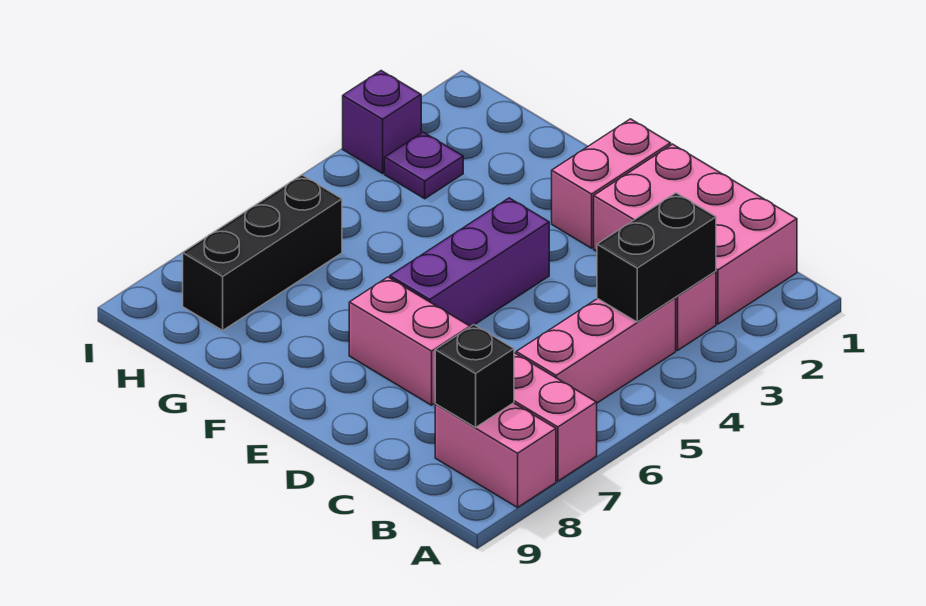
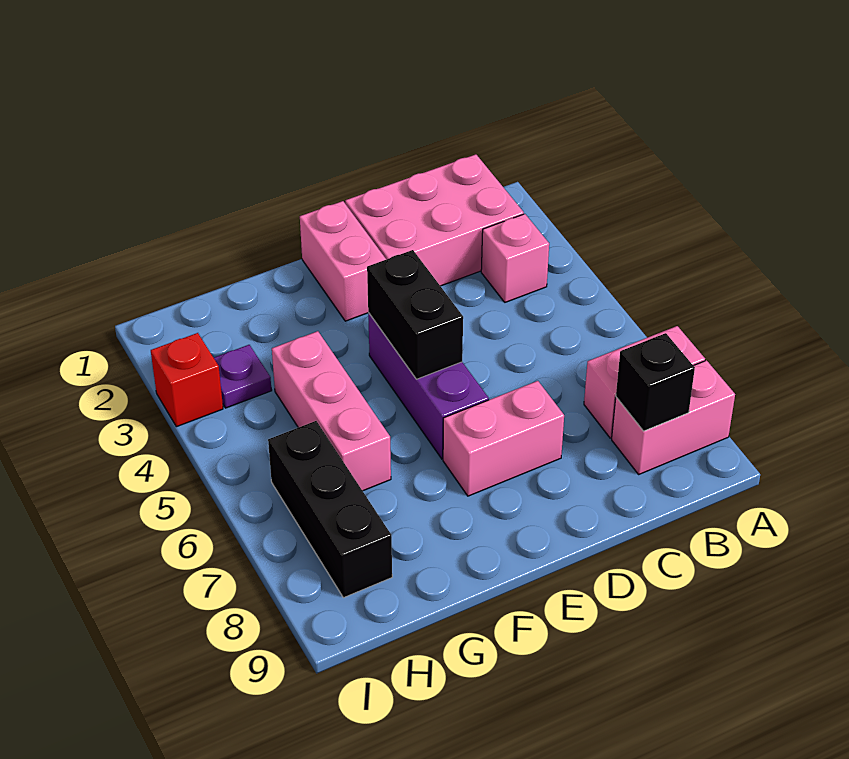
black 1x2 brick [597,193,716,322] -> black 1x2 brick moved to [367,250,463,379]
pink 1x3 brick [516,298,676,403] -> pink 1x3 brick moved to [272,331,391,491]
purple 1x1 brick [343,71,421,173] -> red 1x1 brick [151,333,223,427]

